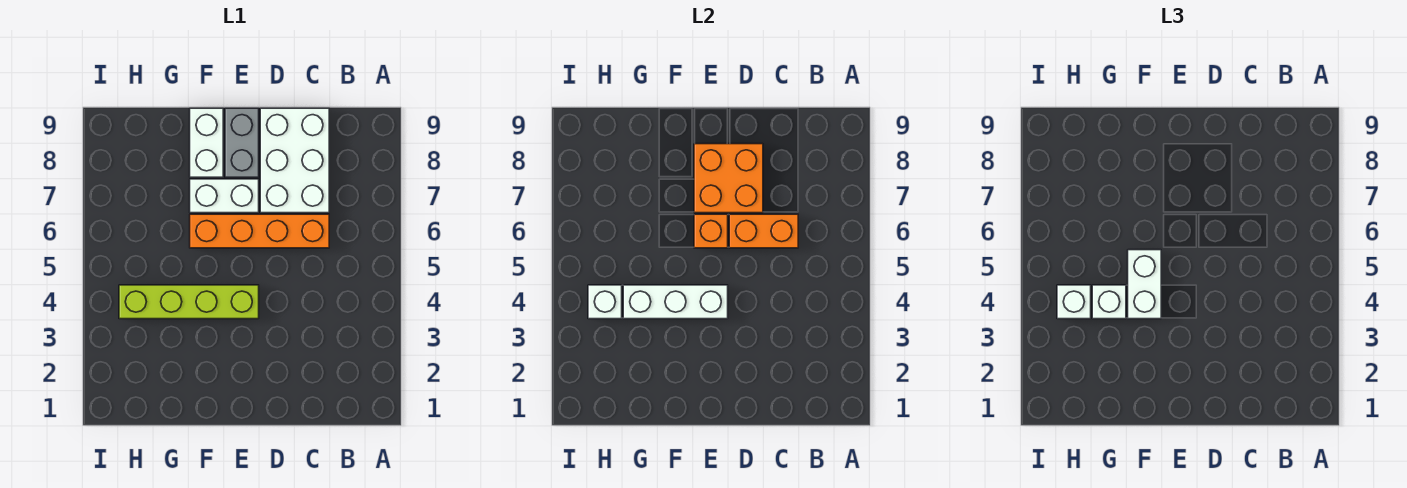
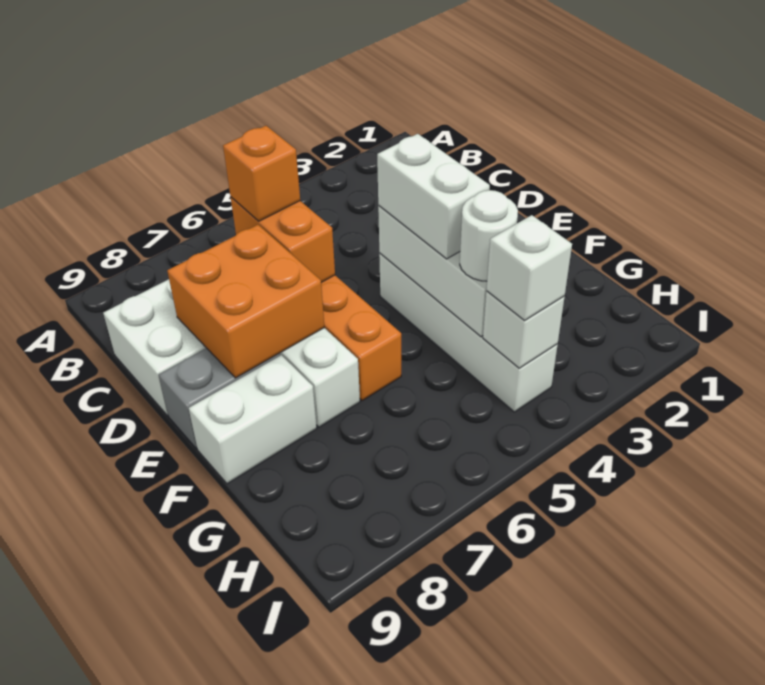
lime 1x4 brick [119,285,259,319] -> white 1x4 brick [379,253,558,412]
orange 1x1 brick [694,214,728,248] -> orange 1x1 brick moved to [223,126,300,221]
white 1x2 brick [1128,250,1161,319] -> white 1x2 brick turned to [377,134,490,259]
white 1x1 brick [1092,285,1126,319] -> white 1x1 round brick [460,190,518,281]

